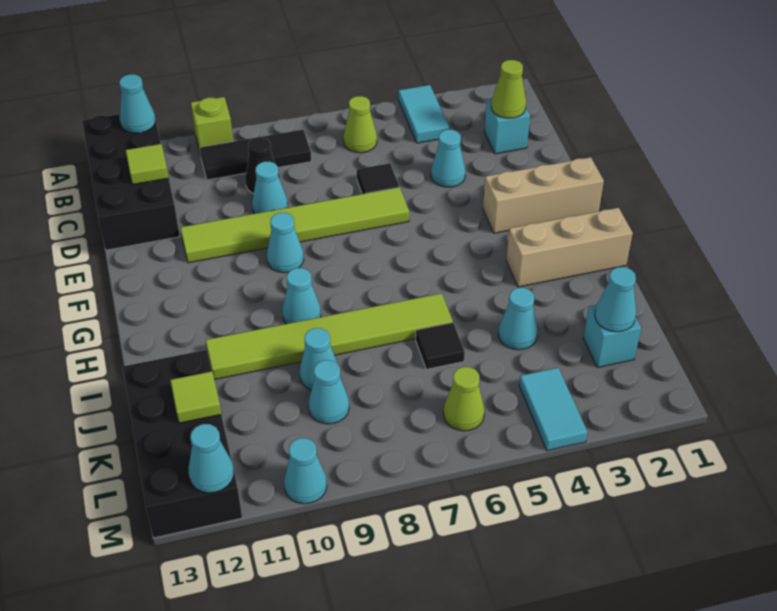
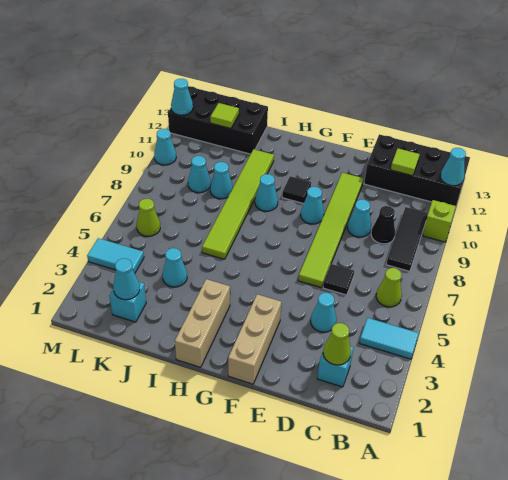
black 1x1 tile [416,323,465,369] -> black 1x1 tile moved to [282,176,311,204]

